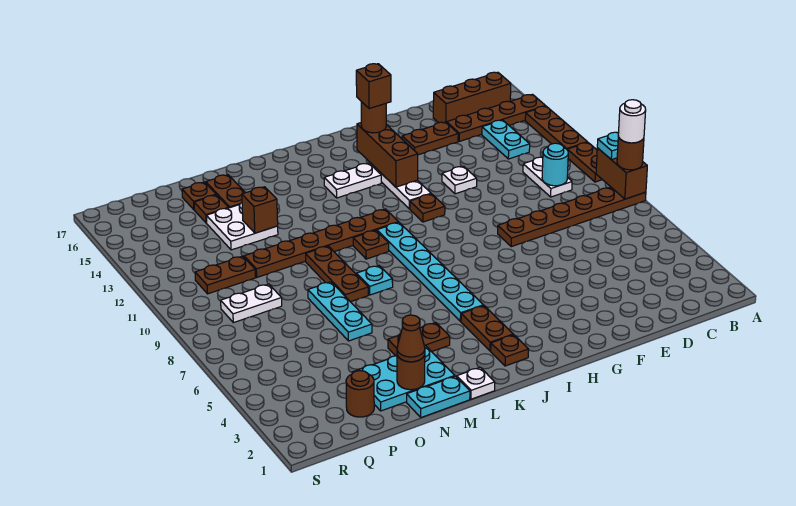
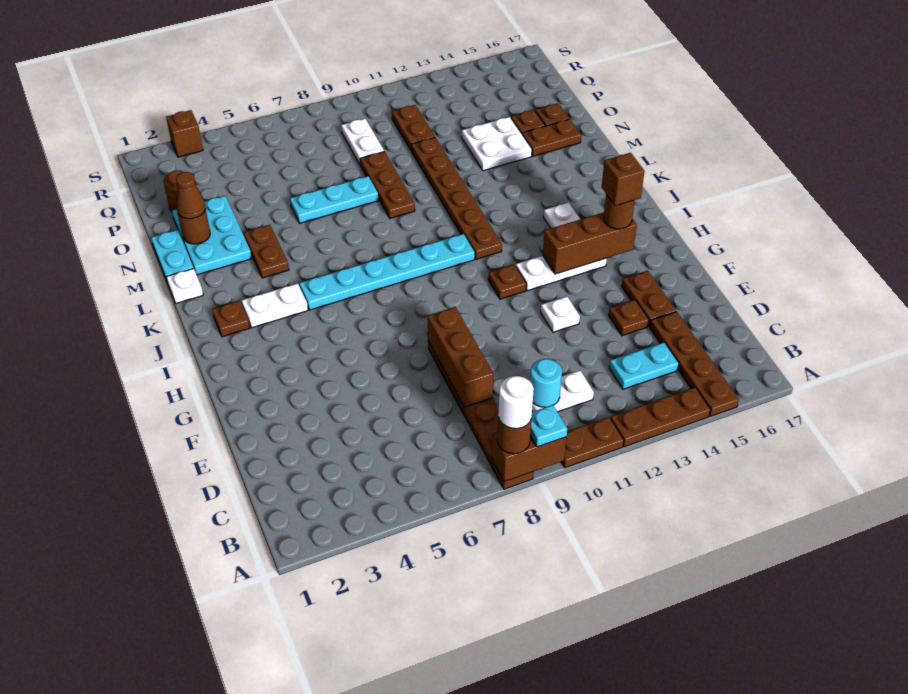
brown 1x3 brick [433,72,511,123] -> brown 1x3 brick moved to [428,307,493,407]
brown 1x2 plate [461,306,513,351] -> white 1x2 plate [241,283,308,328]
brown 1x1 plate [353,230,389,259] -> brown 1x1 plate moved to [609,300,649,336]
cyan 1x1 plate [356,266,393,295] -> none
brown 1x3 plate [306,246,368,302] -> brown 1x3 plate turned to [360,151,415,218]
brown 1x1 brick [242,187,278,233] -> brown 1x1 brick moved to [166,110,203,157]

